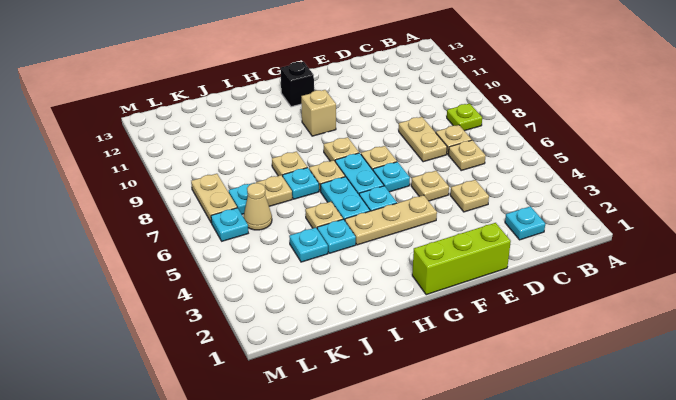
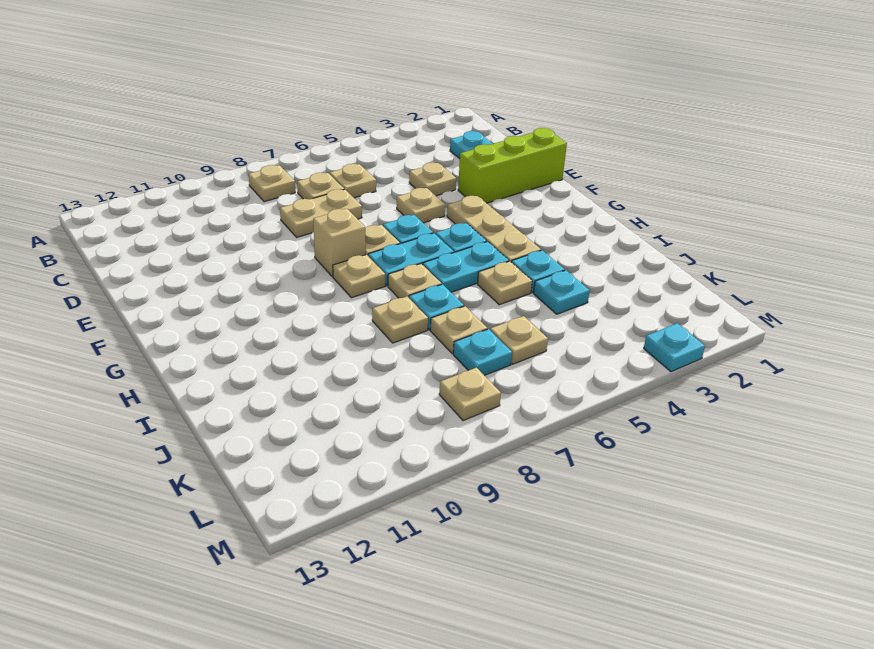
lime 1x1 plate [447,104,482,131] -> tan 1x1 plate [249,165,295,202]
lime 1x3 brick [412,223,511,295] -> lime 1x3 brick turned to [458,128,567,203]
tan 1x1 brick [301,90,336,136] -> tan 1x1 brick moved to [313,209,366,277]
black 1x1 brick [280,62,314,107] -> none
tan 1x1 cone [244,183,272,230] -> tan 1x1 plate [490,316,548,364]
cyan 1x1 plate [211,208,248,241] -> cyan 1x1 plate moved to [644,323,705,372]
tan 1x2 plate [191,174,237,223] -> tan 1x1 plate [439,368,501,421]

